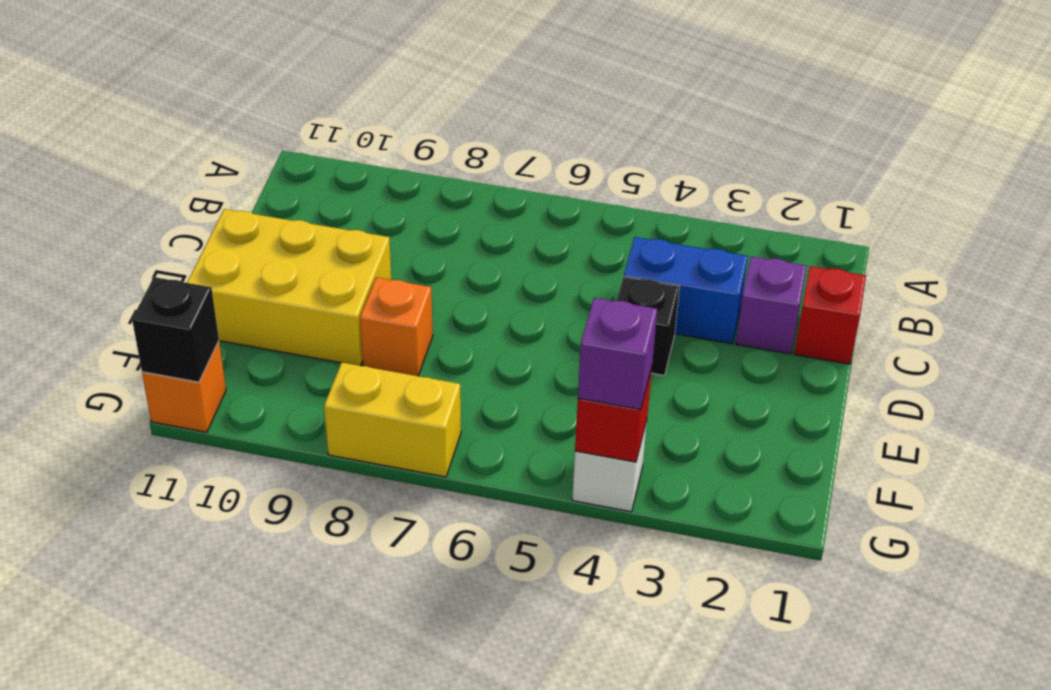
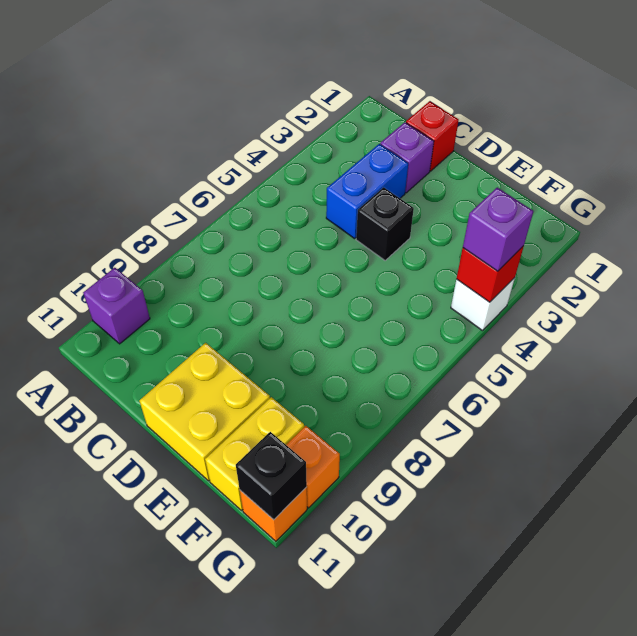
none -> purple 1x1 brick [83,268,150,344]
yellow 2x3 brick [187,209,391,366] -> yellow 2x2 brick [139,343,270,481]
orange 1x1 brick [360,277,433,376] -> orange 1x1 brick moved to [286,426,340,508]
yellow 1x2 brick [324,362,461,477] -> yellow 1x2 brick moved to [205,397,304,510]

